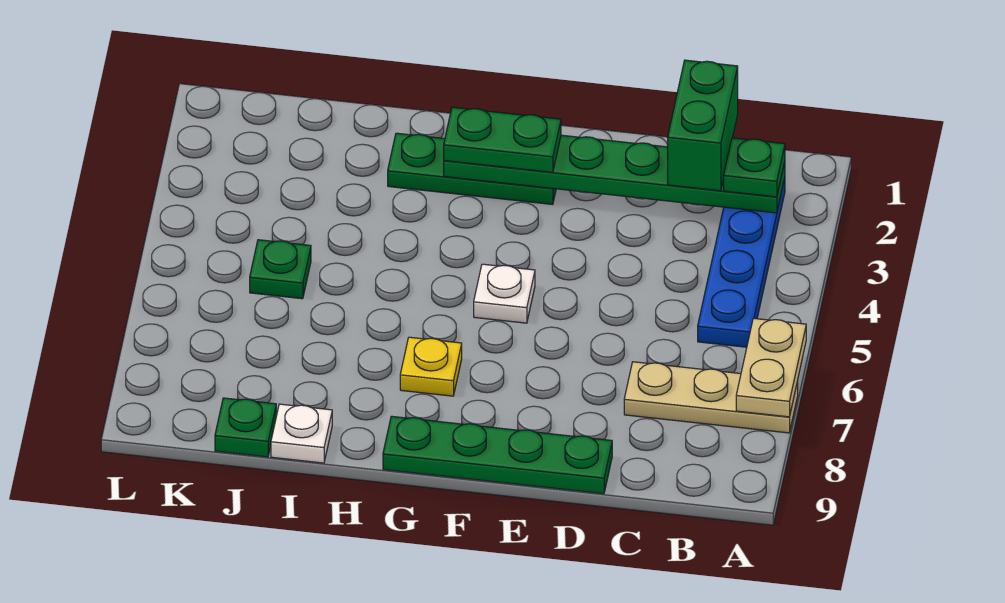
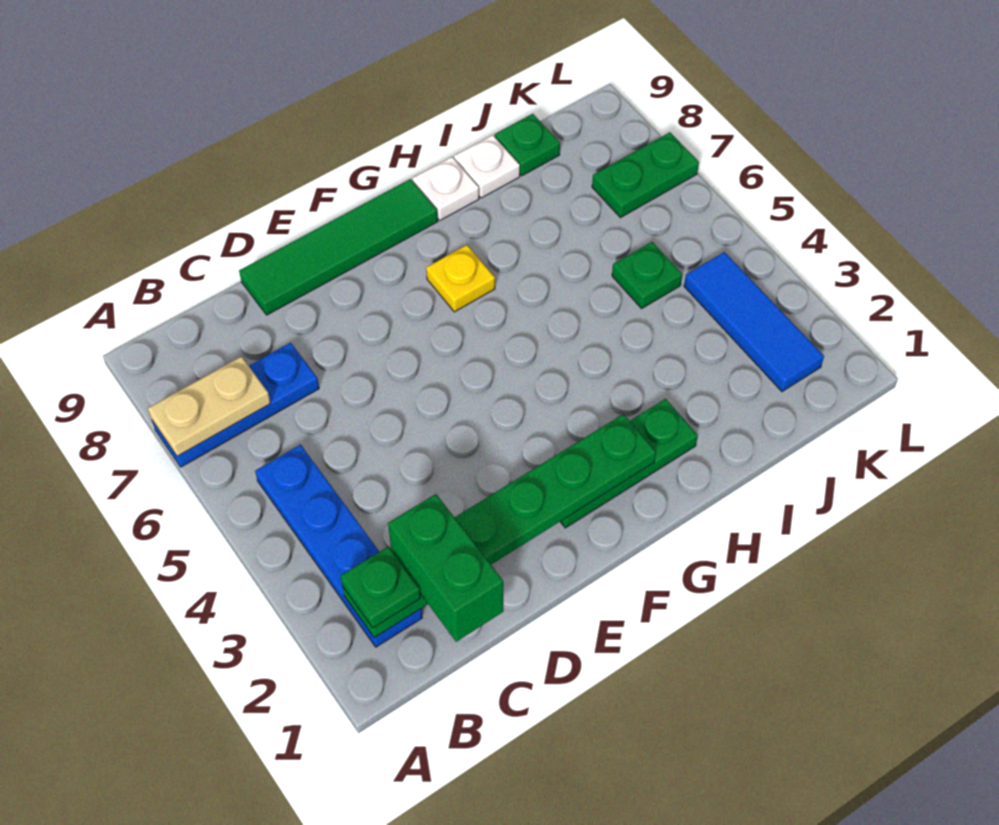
tan 1x2 plate [736,318,806,417] -> tan 1x2 plate turned to [148,356,270,456]
tan 1x3 plate [624,362,798,433] -> blue 1x3 plate [152,343,319,467]
green 1x4 plate [383,416,612,494] -> green 1x4 tile [239,179,438,315]
green 1x2 plate [444,107,561,172] -> green 1x2 plate moved to [592,132,699,218]
white 1x1 plate [474,264,535,323] -> white 1x1 plate moved to [413,157,479,220]
none -> blue 1x3 tile [684,252,824,392]

